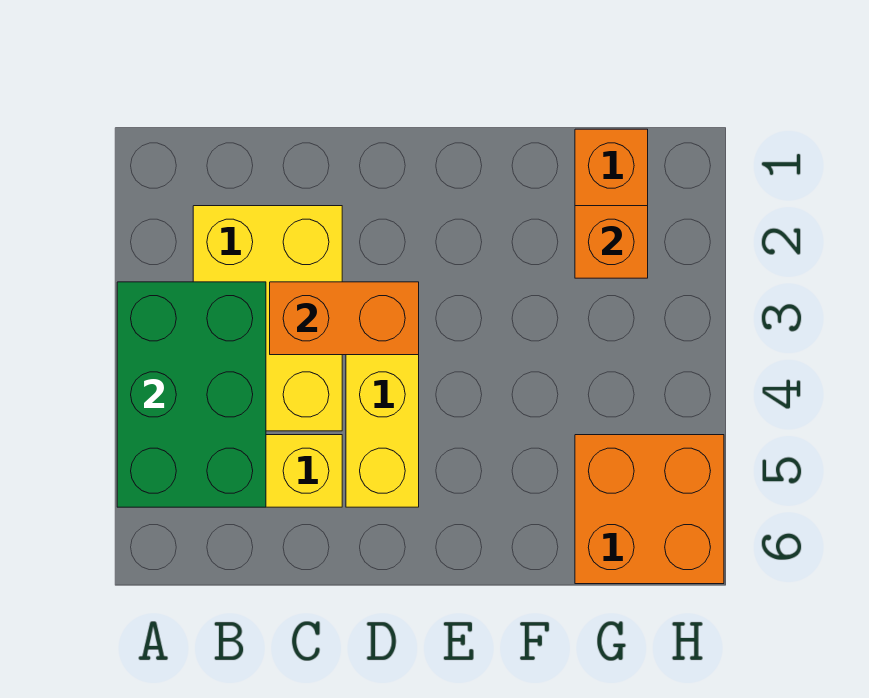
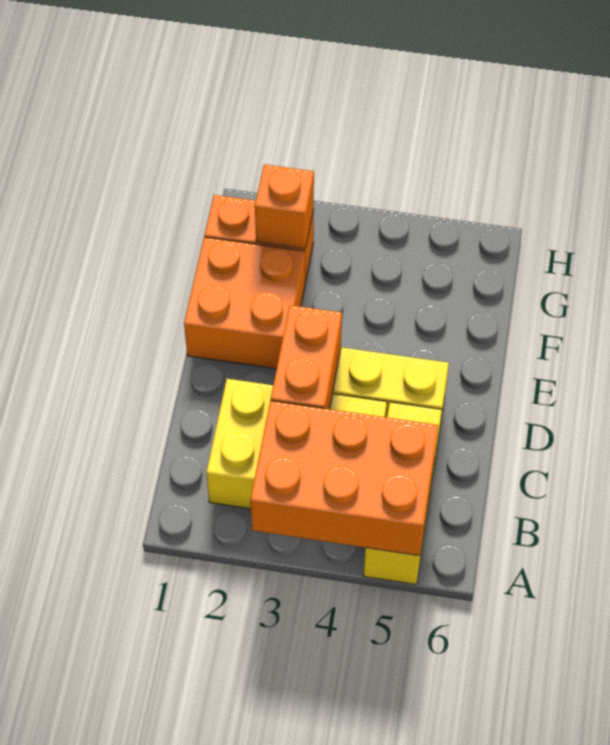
green 2x3 brick [117,282,266,507] -> orange 2x3 brick [250,401,438,556]
orange 2x2 brick [575,435,724,584] -> orange 2x2 brick moved to [184,237,305,369]

